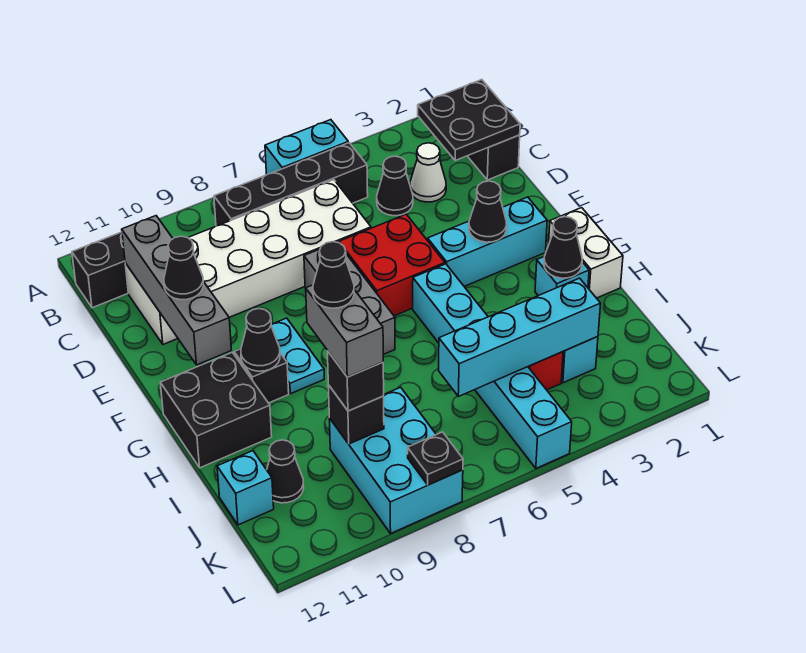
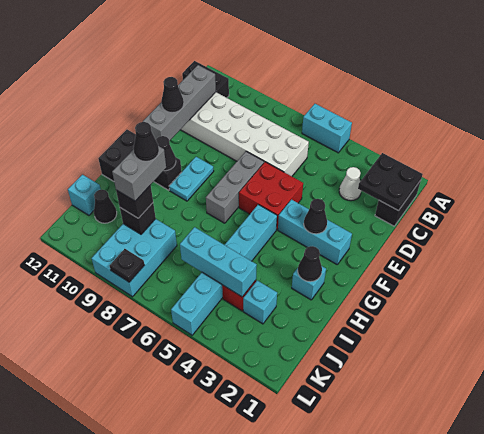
black 1x4 brick [214,143,368,226] -> none
black 1x1 cone [377,156,413,216] -> none
white 1x2 brick [549,208,623,298] -> none
cyan 1x4 brick [439,278,601,396] -> cyan 1x3 brick [180,227,257,297]

